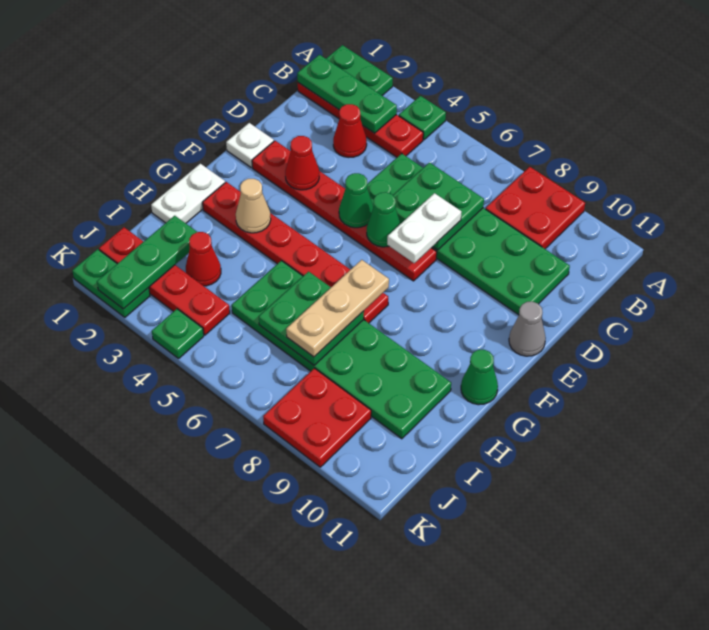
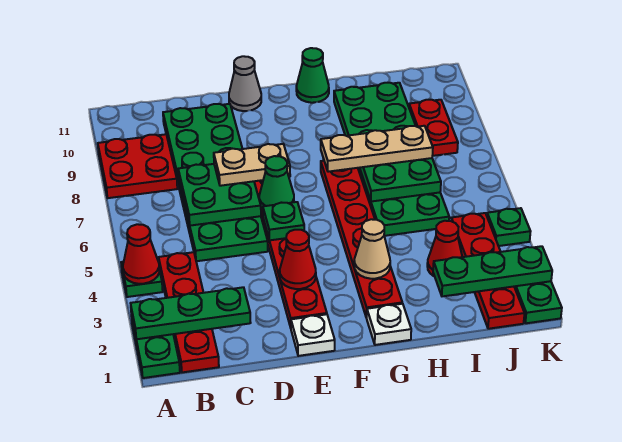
green 1x3 plate [297,55,397,133] -> green 1x3 plate turned to [131,287,251,339]
red 1x1 cone [333,104,367,157] -> red 1x1 cone moved to [123,224,159,284]
white 1x2 plate [387,193,461,263] -> tan 1x2 plate [214,144,290,186]
green 1x1 cone [339,173,373,228] -> green 1x1 plate [263,202,304,240]
white 1x2 plate [151,164,225,223] -> white 1x1 plate [367,304,411,345]
red 2x2 plate [263,368,371,467] -> red 1x2 plate [409,100,458,156]

